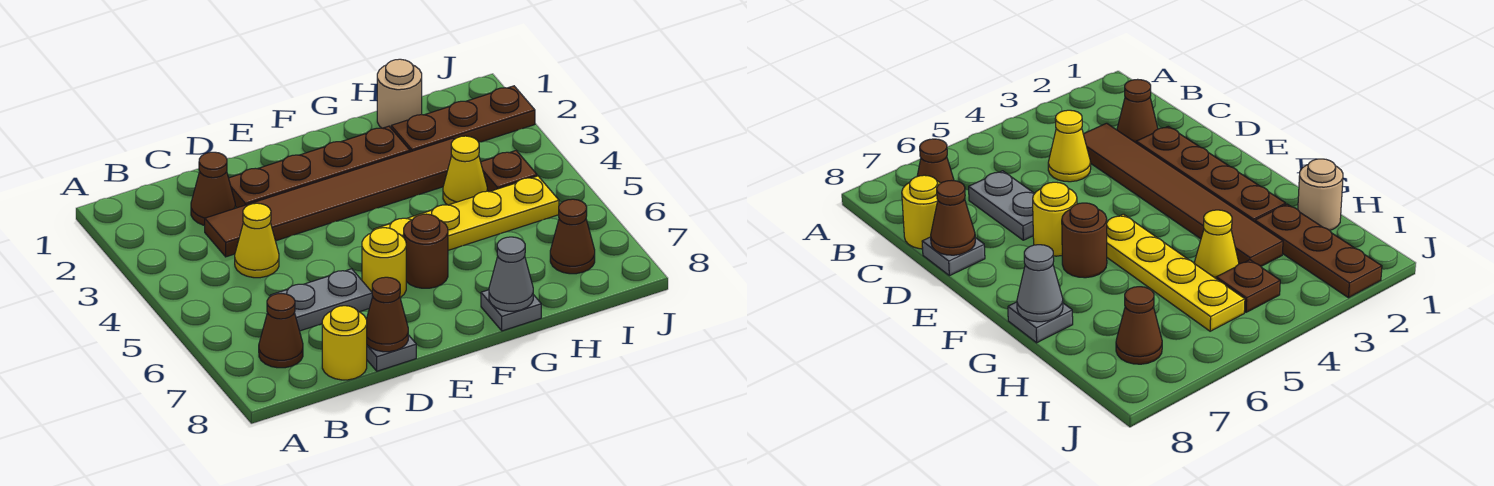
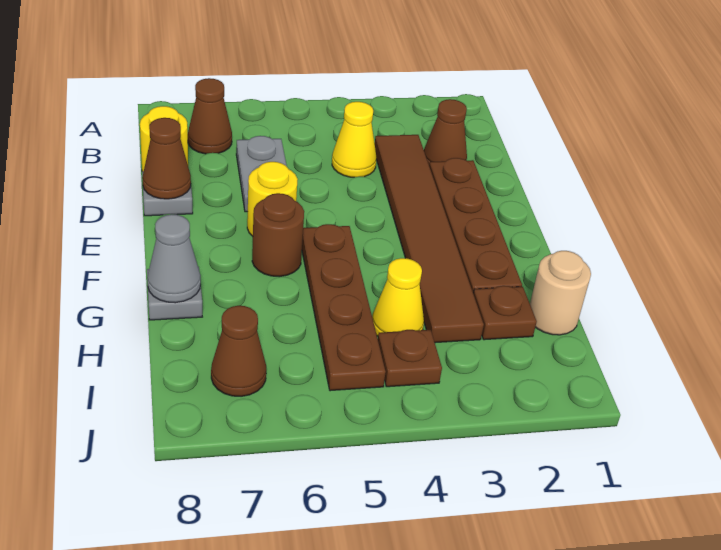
yellow 1x4 plate [374,176,559,250] -> brown 1x4 plate [302,224,386,391]
brown 1x3 plate [391,86,535,152] -> brown 1x1 plate [473,286,537,340]

